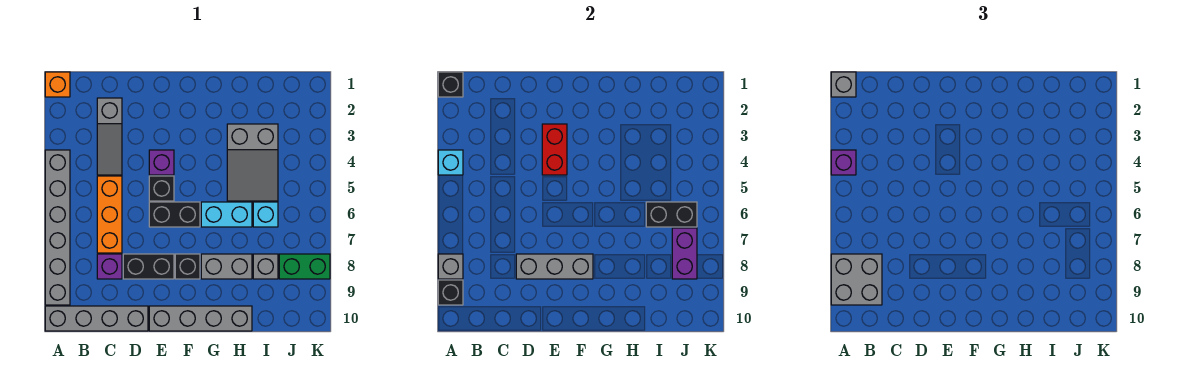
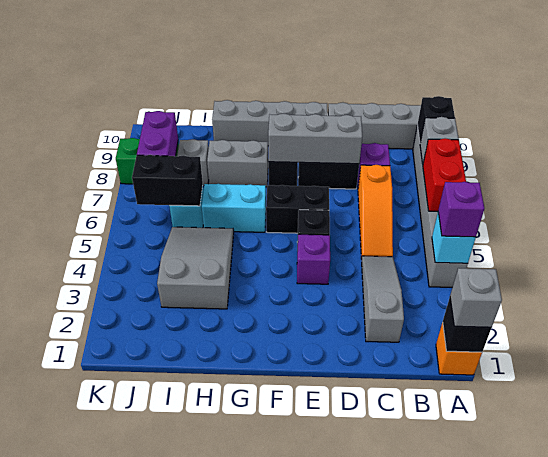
grey 2x2 brick [831,254,882,305] -> none
orange 1x3 brick [97,176,122,253] -> orange 1x3 slope [358,165,393,259]
red 1x2 brick [542,124,567,175] -> red 1x2 brick moved to [423,138,466,211]

